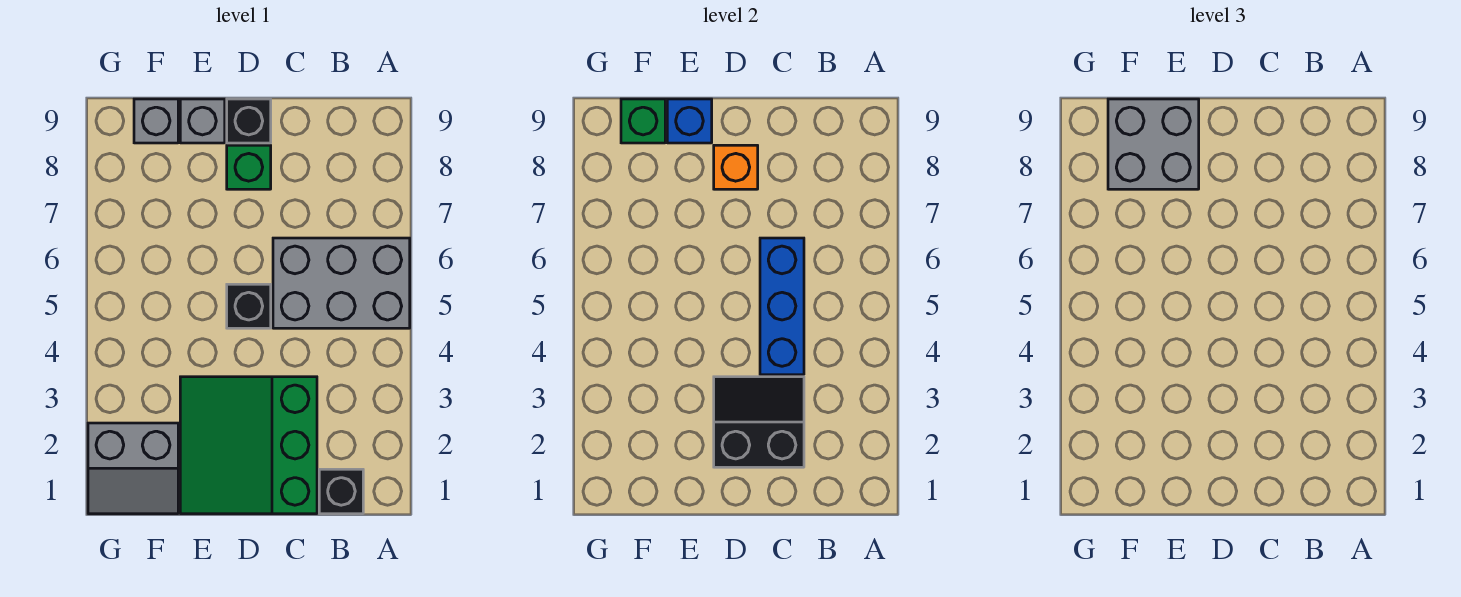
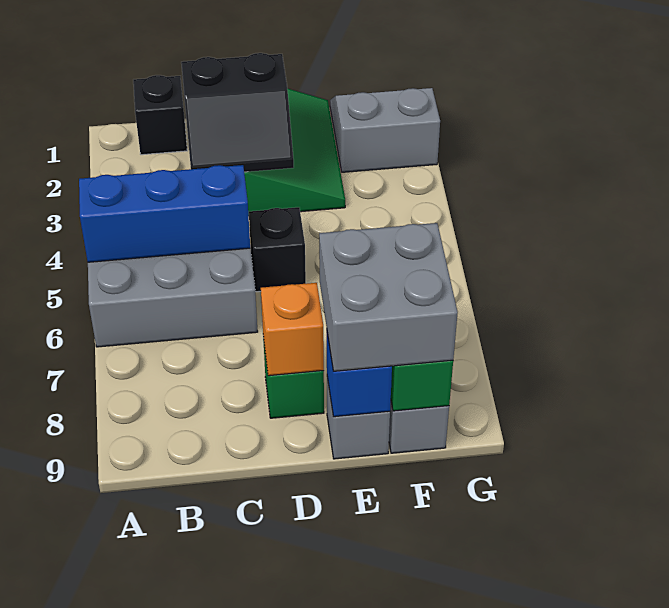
blue 1x3 brick [760,238,804,375] -> blue 1x3 brick turned to [79,165,250,262]
black 1x1 brick [227,99,271,143] -> none

